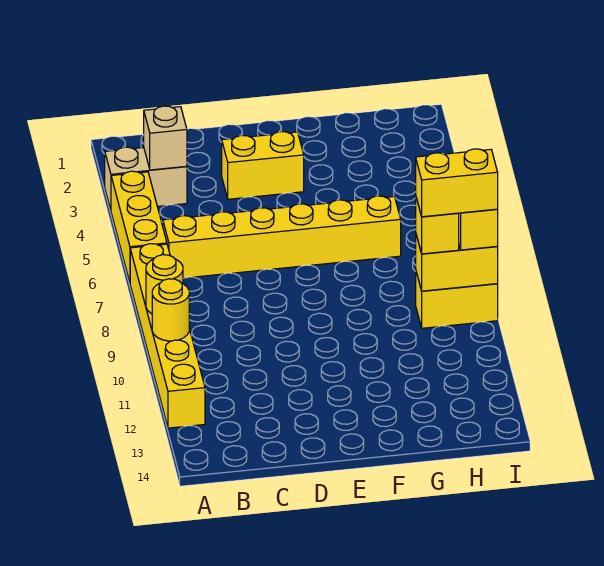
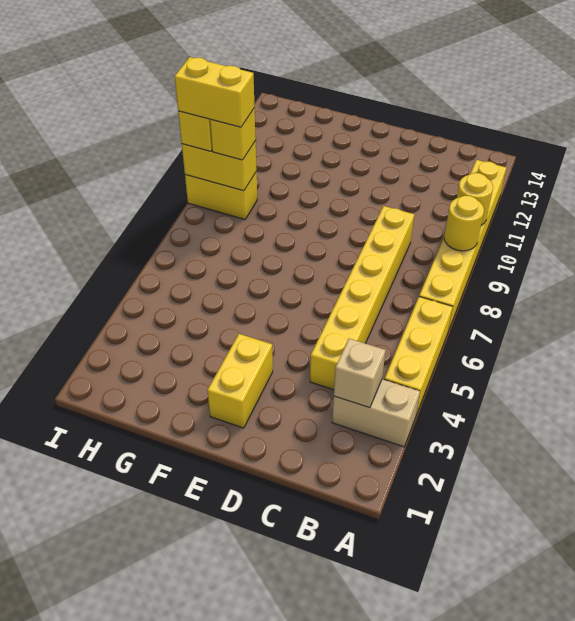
yellow 1x6 brick [163,196,401,278] -> yellow 1x6 brick turned to [310,206,414,390]
yellow 1x2 brick [222,132,304,199] -> yellow 1x2 brick turned to [207,334,273,428]

